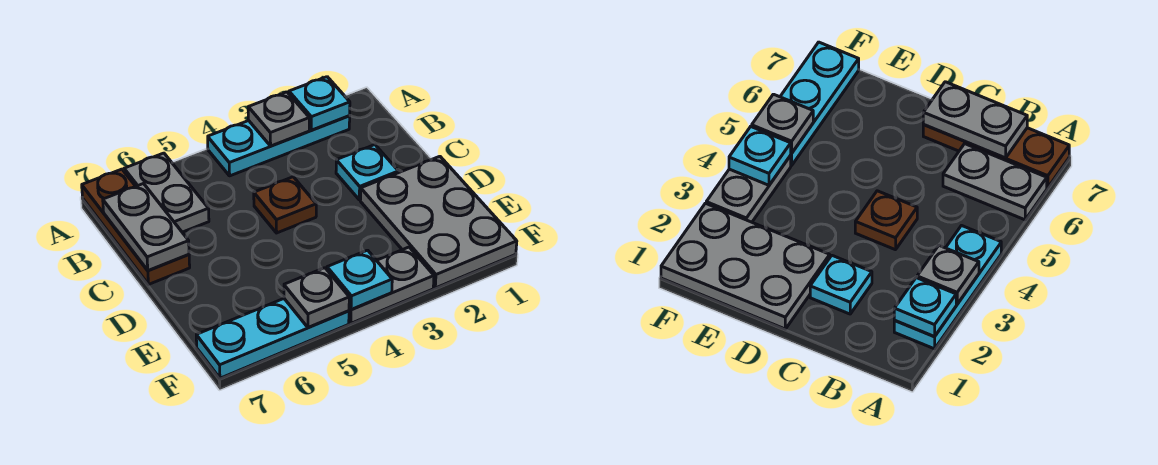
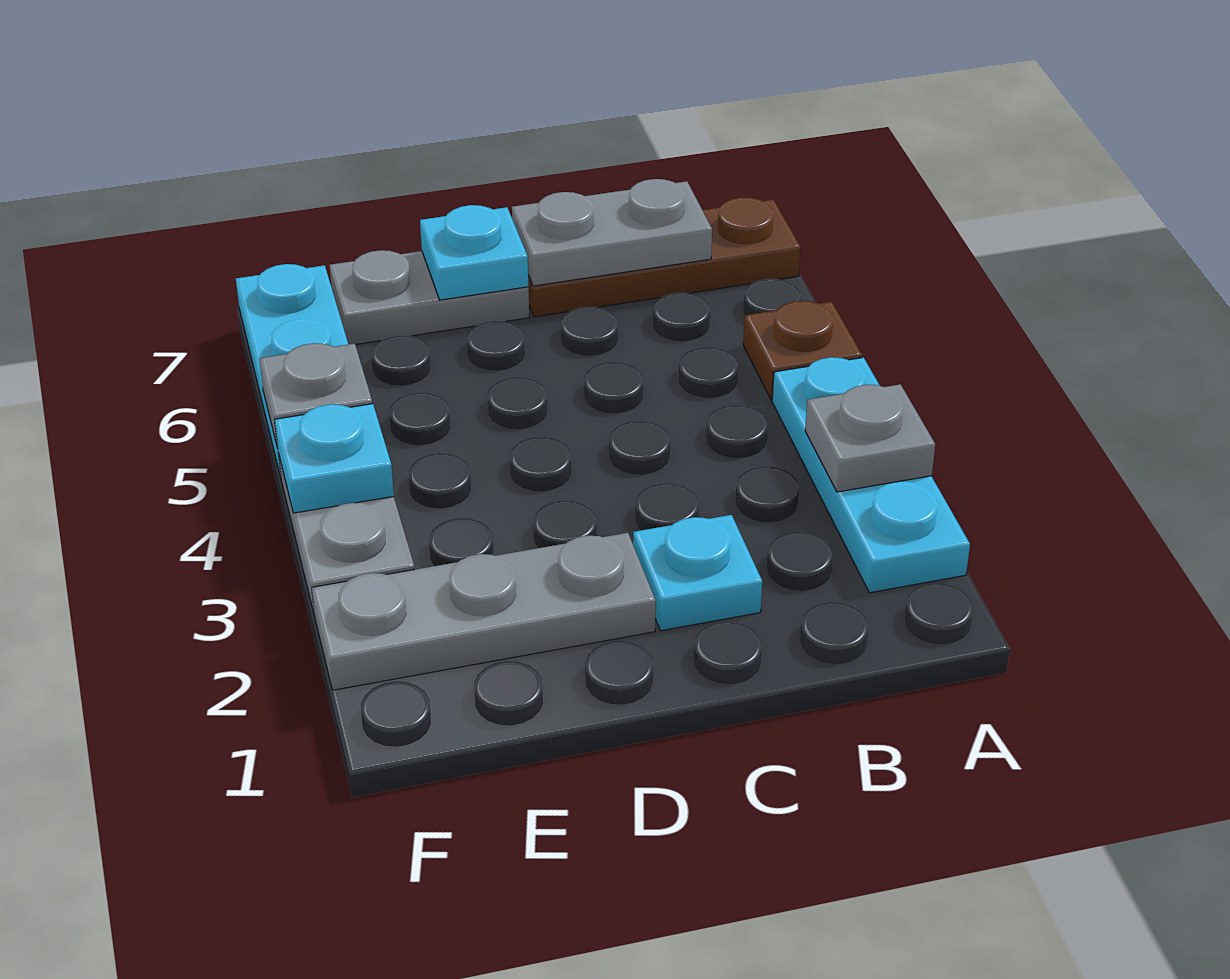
cyan 1x1 plate [289,77,350,130] -> cyan 1x1 plate moved to [420,205,529,300]
grey 1x2 plate [124,153,209,232] -> grey 1x2 plate moved to [329,250,529,344]
brown 1x1 plate [254,177,316,233] -> brown 1x1 plate moved to [743,301,862,400]
grey 2x3 plate [360,156,517,288] -> grey 1x3 plate [312,533,656,690]

